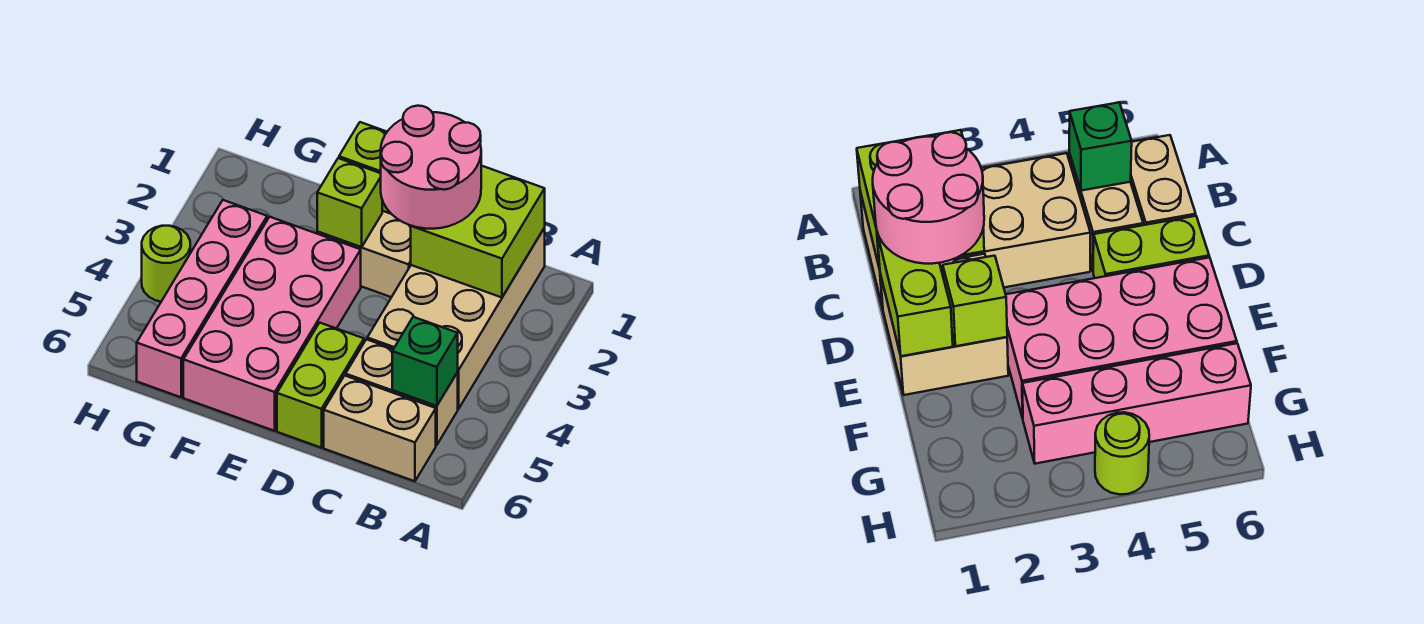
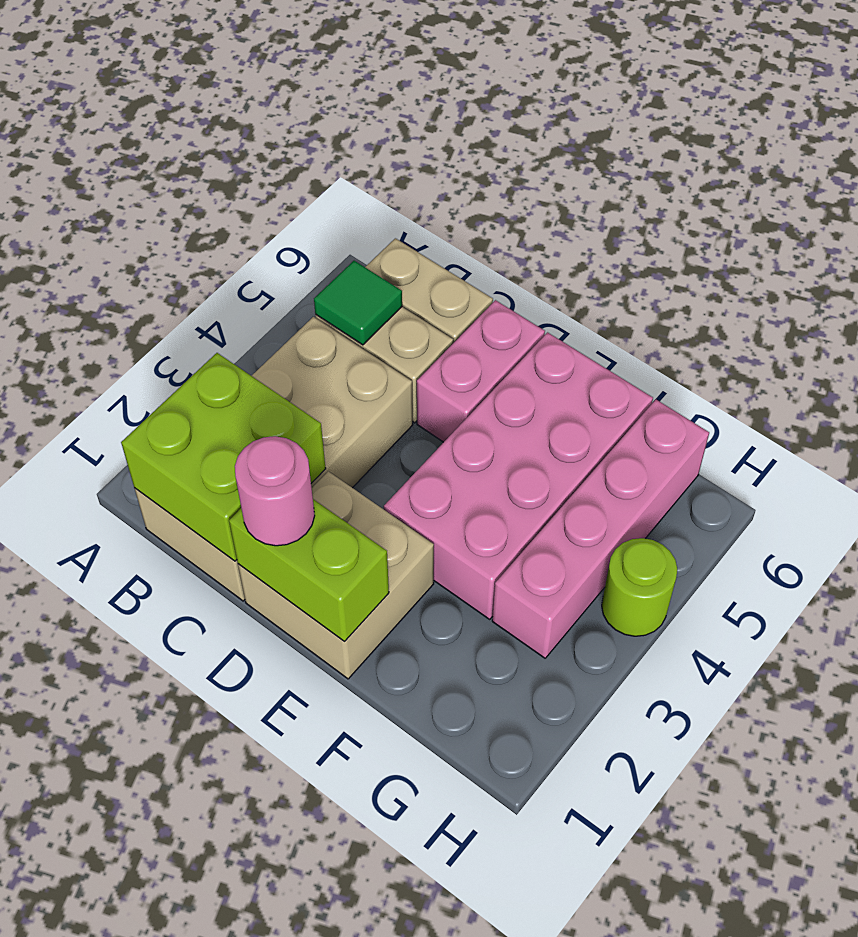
green 1x1 brick [392,317,458,406] -> green 1x1 tile [314,261,402,345]
pink 2x2 round brick [381,106,481,229] -> pink 1x1 round brick [235,436,315,546]
lime 1x2 brick [277,323,364,448] -> pink 1x2 brick [417,300,545,442]
lime 1x1 brick [317,158,382,247] -> none

